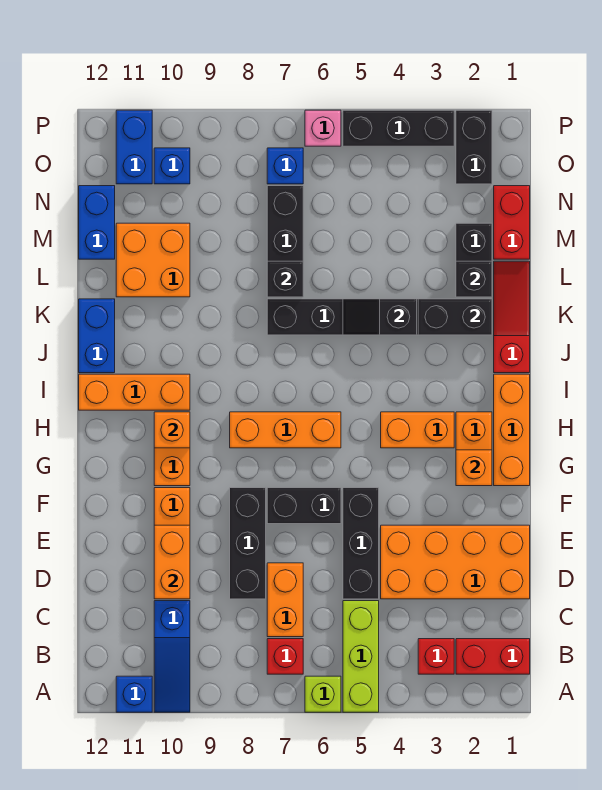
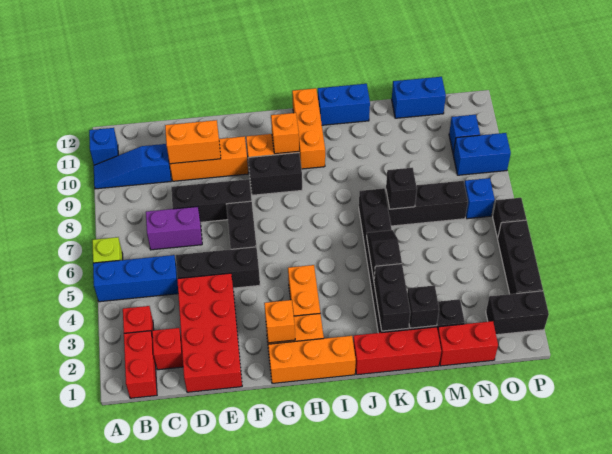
lime 1x3 brick [343,601,379,712] -> blue 1x3 brick [93,255,178,302]
red 1x1 brick [267,639,303,674] -> red 1x1 brick moved to [152,328,183,370]
orange 1x2 brick [267,563,303,637] -> purple 1x2 brick [146,207,202,250]
orange 2x4 brick [381,525,530,599] -> red 2x4 brick [177,273,242,392]
none -> black 1x2 brick [248,153,302,195]
orange 1x3 brick [230,412,341,448] -> none
red 1x3 slope [494,261,530,373] -> red 1x3 brick [353,327,441,375]
orange 2x2 brick [116,223,190,297] -> none
blue 1x2 brick [116,110,152,184] -> blue 1x2 brick moved to [453,133,511,175]
pink 1x1 brick [305,110,341,146] -> black 1x1 brick [493,198,526,238]

